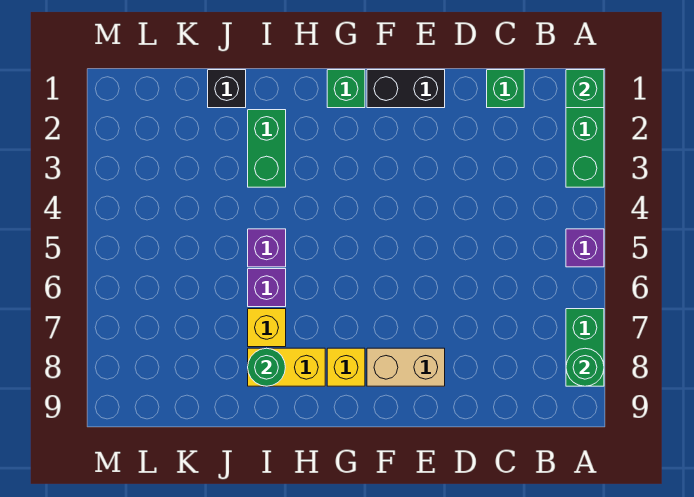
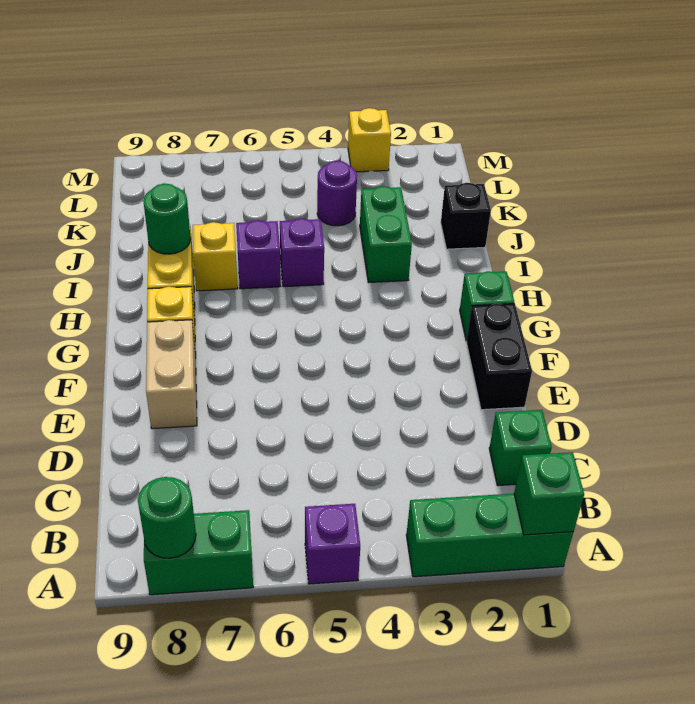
green 1x2 brick [248,110,286,187] -> green 1x2 brick turned to [360,186,412,283]
none -> purple 1x1 round brick [317,161,357,226]
none -> yellow 1x1 brick [348,108,391,172]

